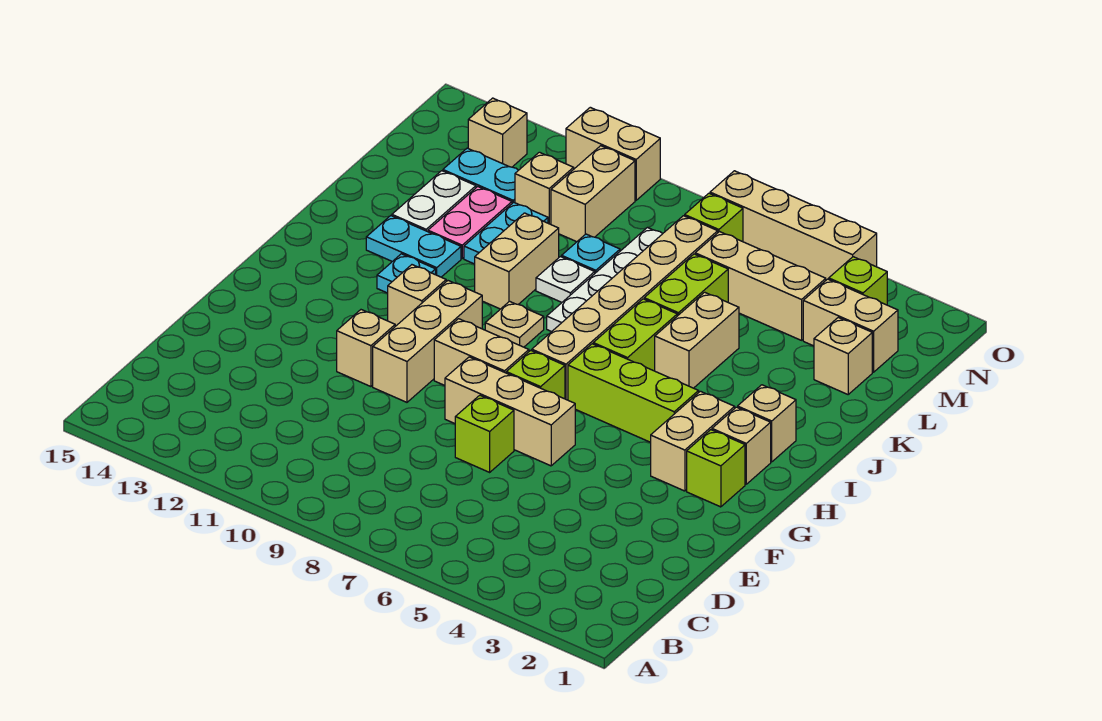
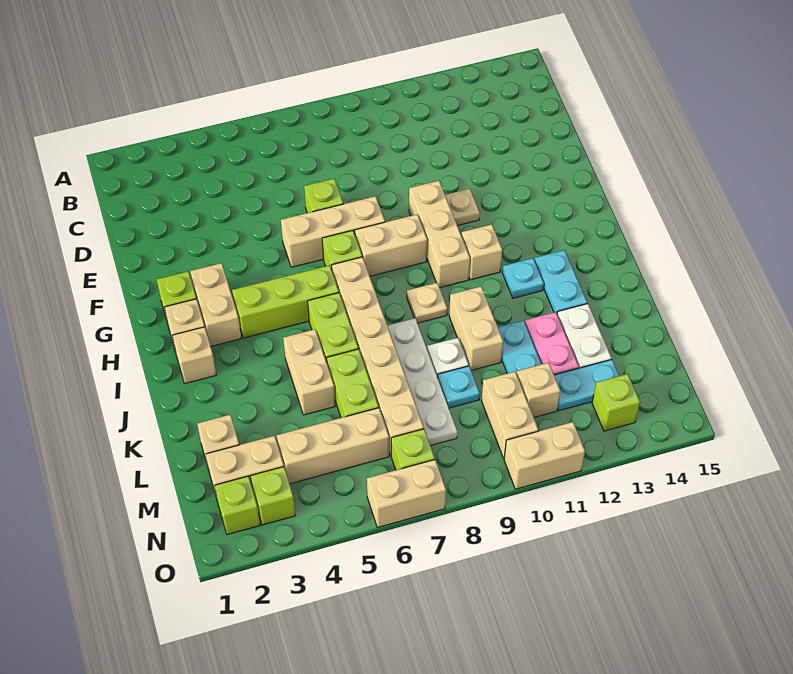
tan 1x1 brick [337,310,395,387] -> tan 1x1 plate [445,189,480,226]
cyan 1x2 plate [366,216,461,277] -> cyan 1x2 plate turned to [534,250,587,313]
none -> lime 1x1 brick [215,476,260,535]
tan 1x1 brick [468,98,527,167] -> lime 1x1 brick [592,374,640,431]
tan 1x4 brick [710,171,877,280] -> tan 1x2 brick [367,460,446,527]

